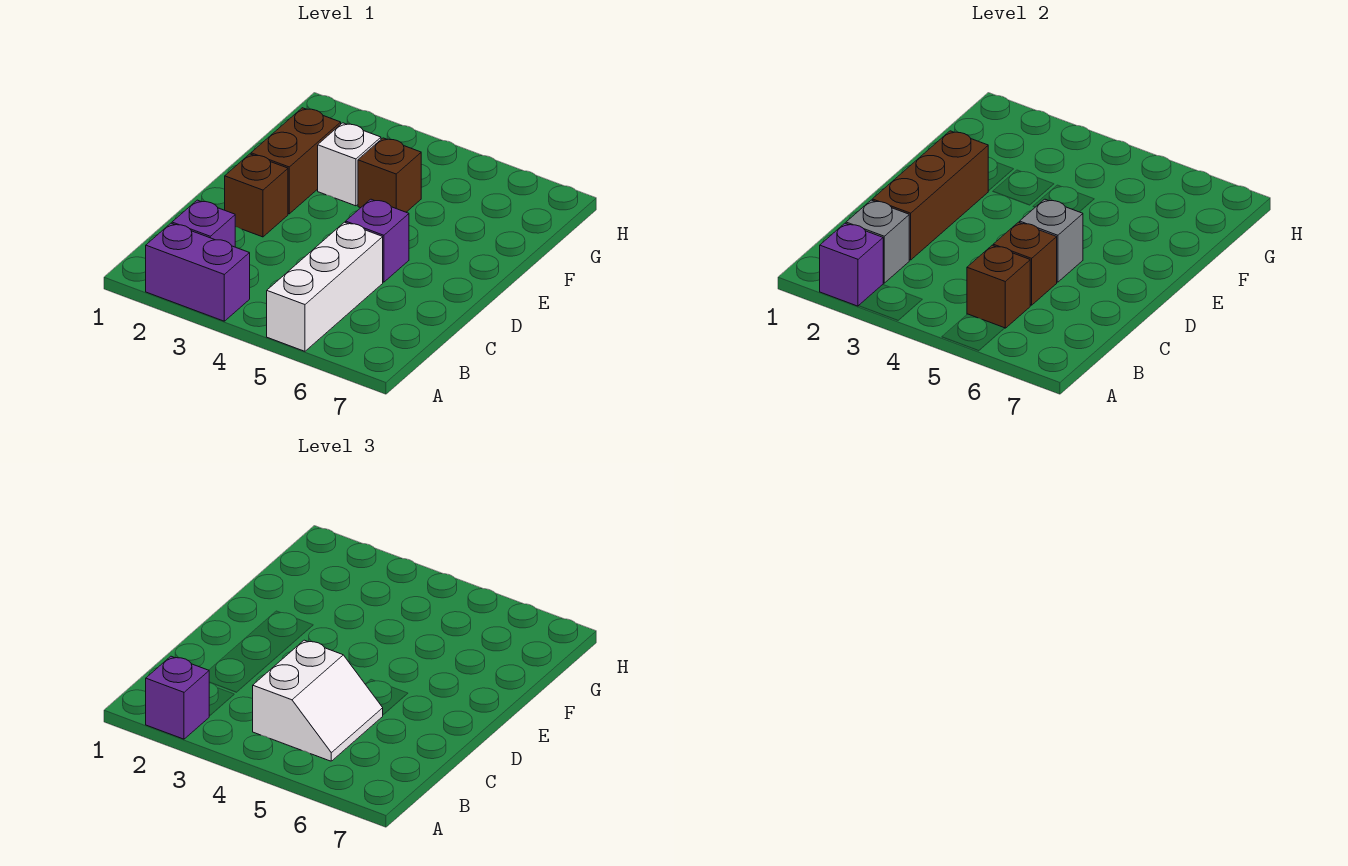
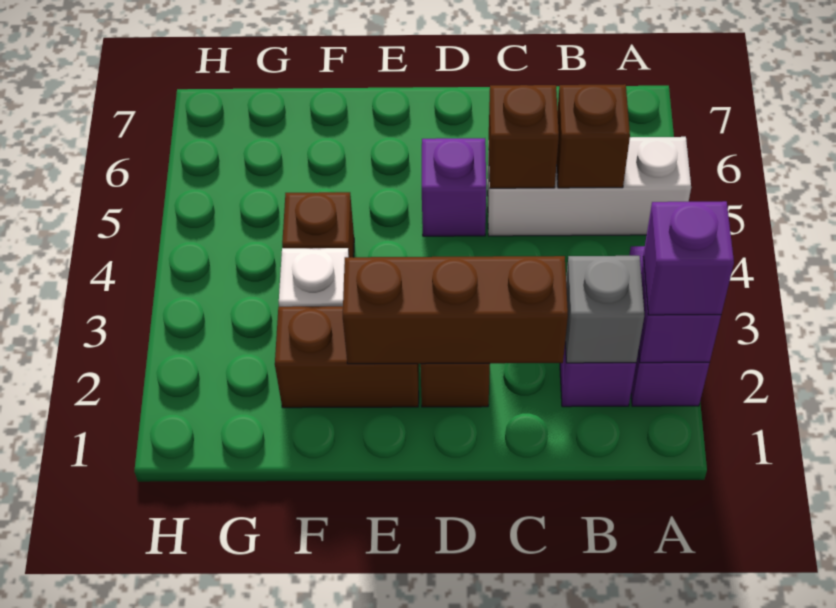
white 2x2 slope [253,640,383,761] -> none
grey 1x1 brick [1020,199,1083,282] -> none

